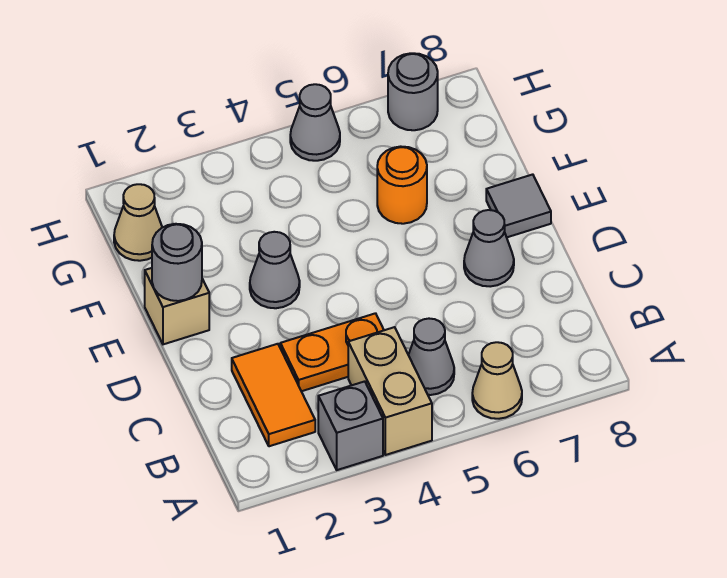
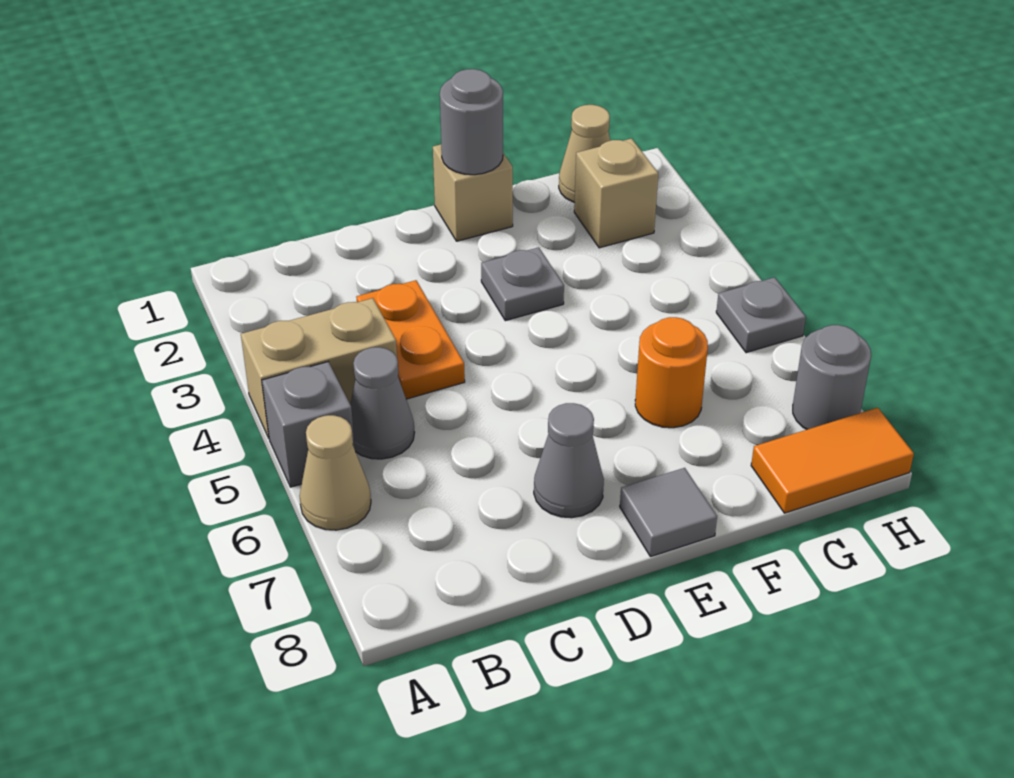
grey 1x1 brick [318,381,383,470] -> grey 1x1 brick moved to [262,362,355,487]
orange 1x2 tile [232,344,315,446] -> orange 1x2 tile moved to [751,408,914,513]
grey 1x1 cone [250,232,300,308] -> grey 1x1 plate [481,247,564,321]
none -> tan 1x1 brick [574,138,658,248]
grey 1x1 cone [290,84,340,161] -> grey 1x1 plate [716,277,806,353]

